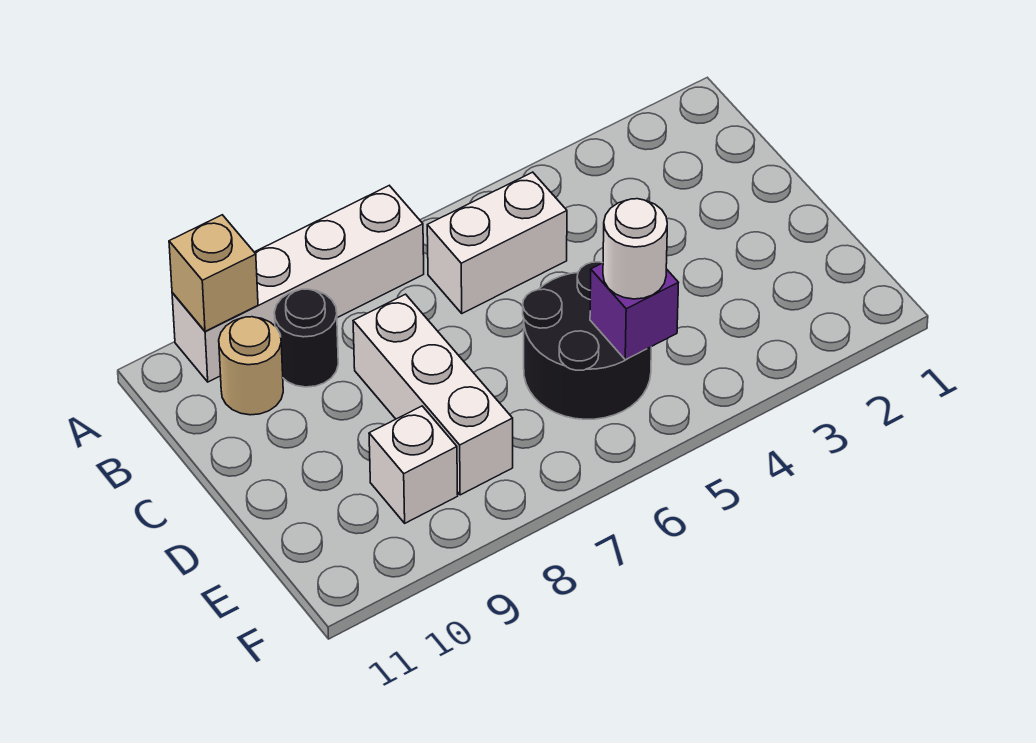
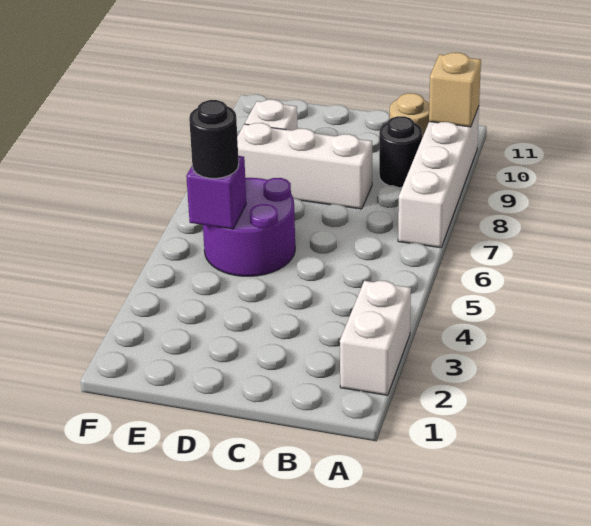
white 1x2 brick [427,172,567,313] -> white 1x2 brick moved to [340,281,411,395]
black 2x2 round brick [523,262,651,419] -> purple 2x2 round brick [203,178,295,276]
white 1x1 round brick [603,199,667,299] -> black 1x1 round brick [189,100,239,178]

